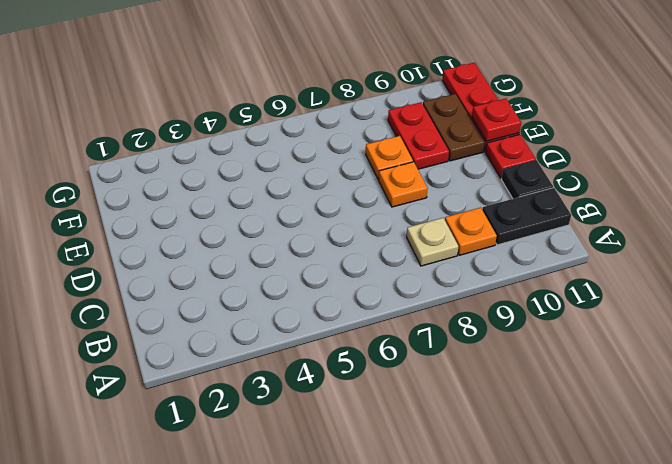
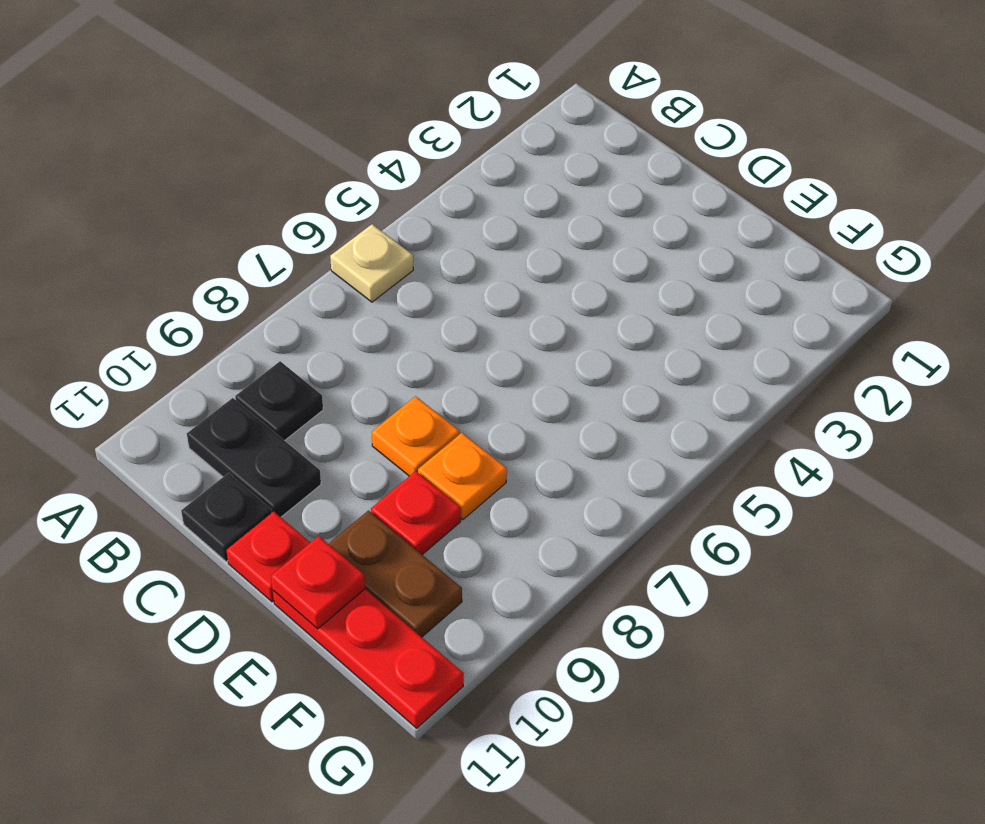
tan 1x1 plate [407,218,459,266] -> tan 1x1 plate moved to [330,224,413,302]
orange 1x1 plate [445,208,497,255] -> black 1x1 plate [235,361,323,441]
black 1x2 plate [482,188,571,245] -> black 1x2 plate turned to [187,398,321,517]
red 1x2 plate [388,102,449,169] -> red 1x1 plate [371,471,461,555]

